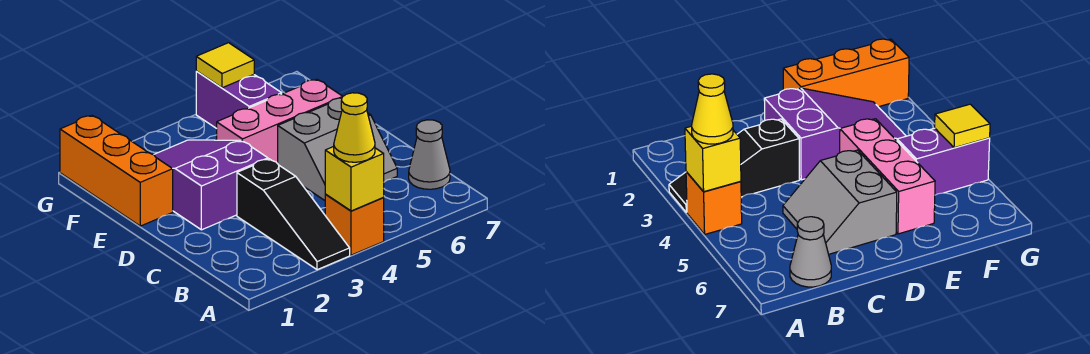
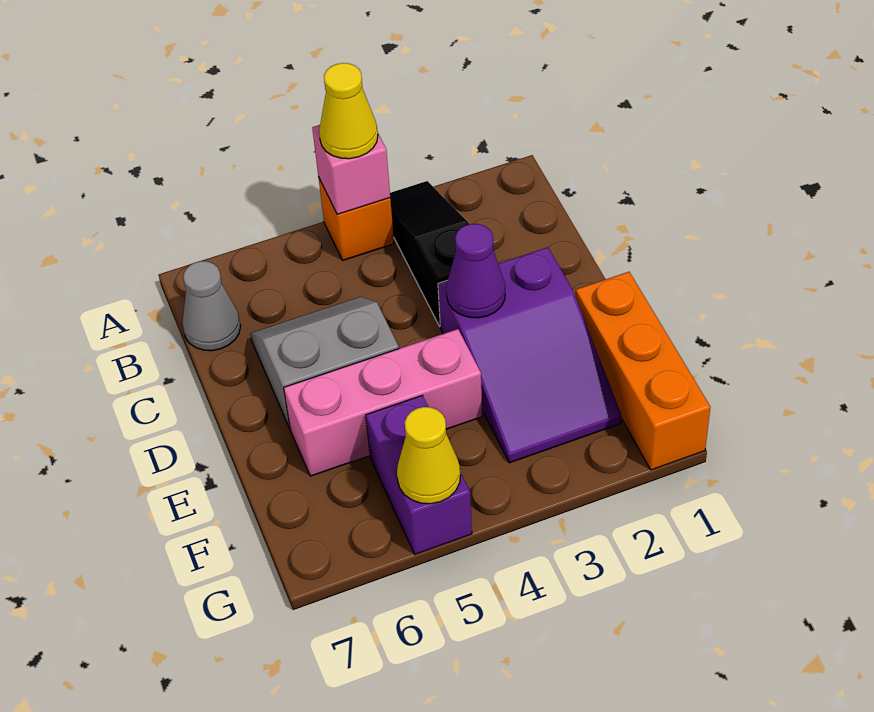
yellow 1x1 brick [325,147,384,211] -> pink 1x1 brick [312,125,390,214]
none -> purple 1x1 cone [446,224,505,318]
yellow 1x1 tile [196,43,254,88] -> yellow 1x1 cone [397,407,460,504]

